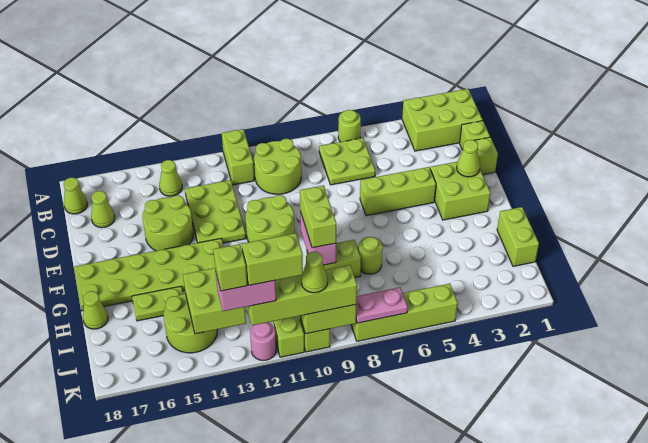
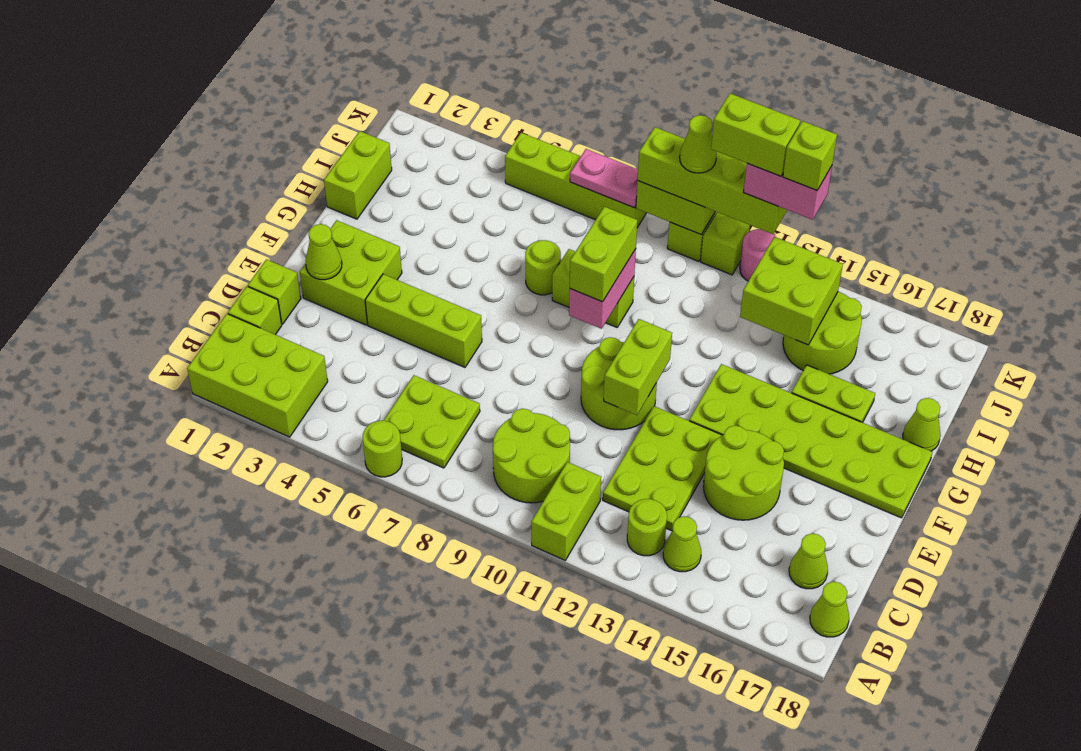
none -> lime 1x1 round brick [627,499,667,556]
none -> lime 1x2 brick [604,319,672,415]

